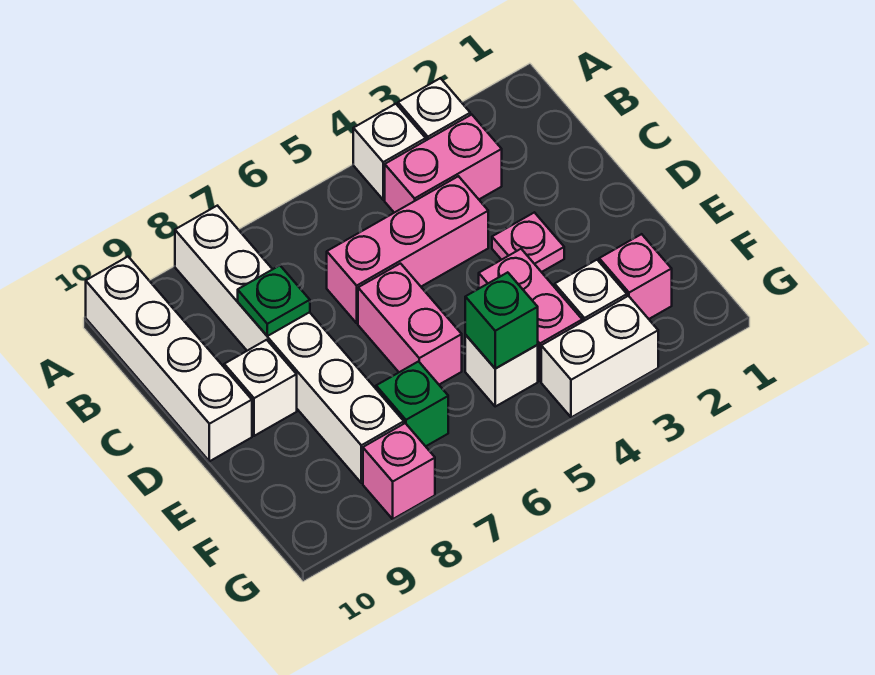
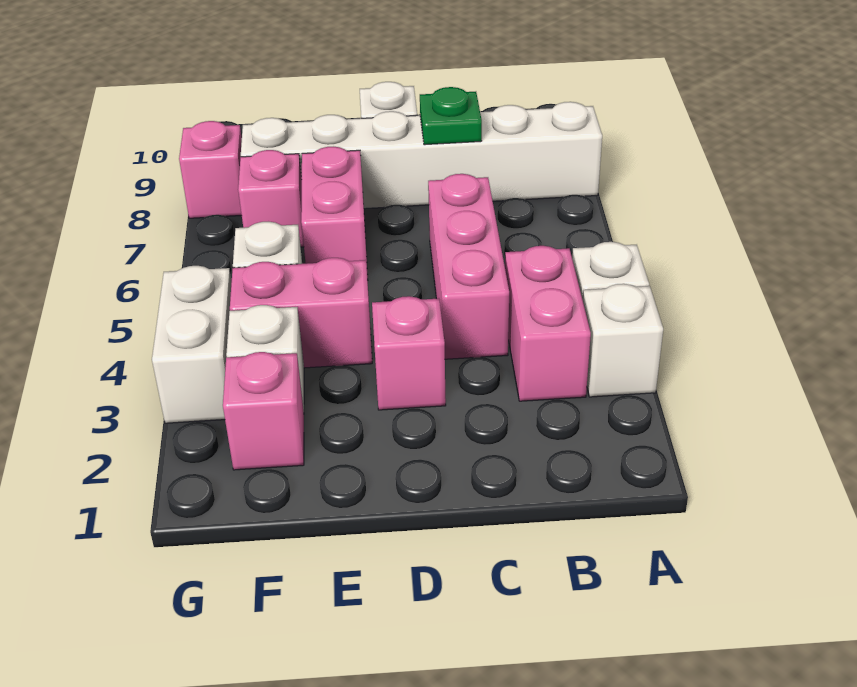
white 1x4 brick [86,257,252,461] -> none
pink 1x1 plate [492,212,564,272] -> pink 1x1 brick [372,296,446,410]
pink 1x2 brick [358,264,462,384] -> pink 1x2 brick turned to [301,147,368,281]
green 1x1 brick [465,272,538,369] -> none
green 1x1 brick [376,362,448,446] -> pink 1x1 brick [238,150,304,247]

